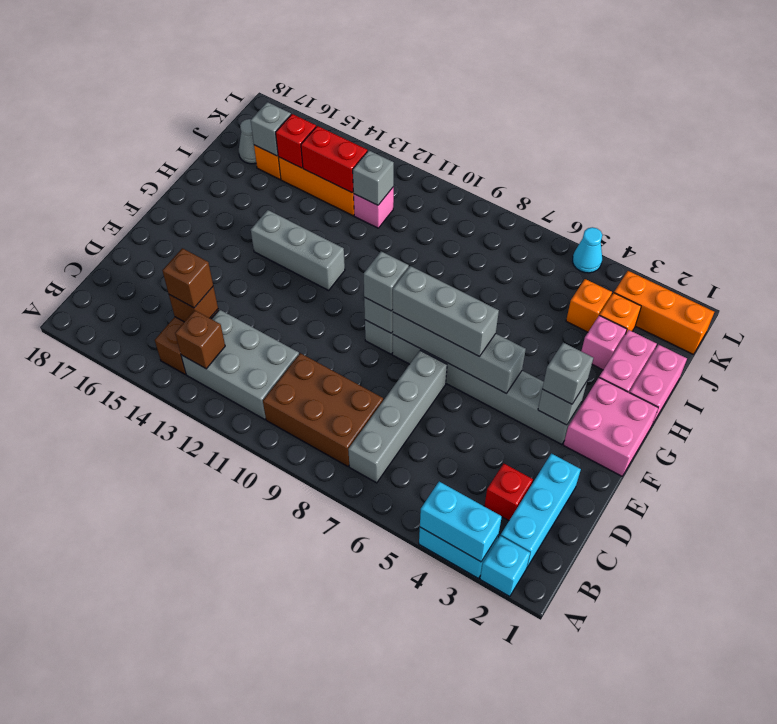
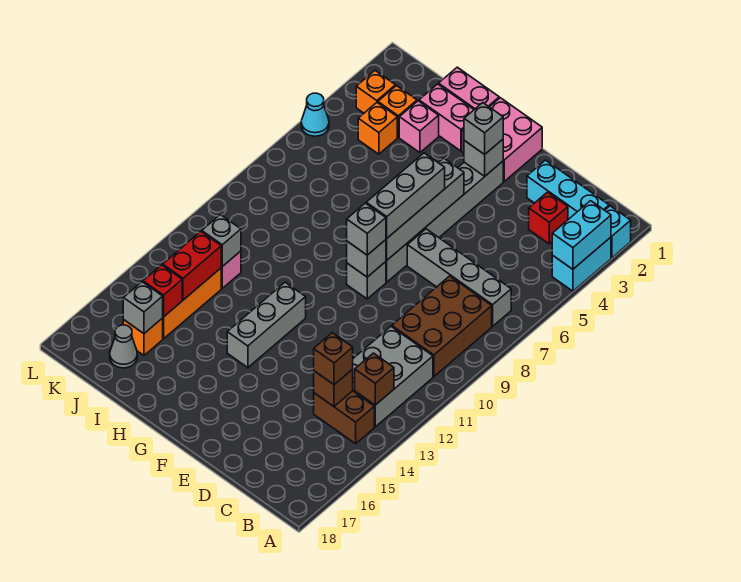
orange 1x3 brick [614,271,714,354] -> orange 1x1 brick [356,71,395,113]

